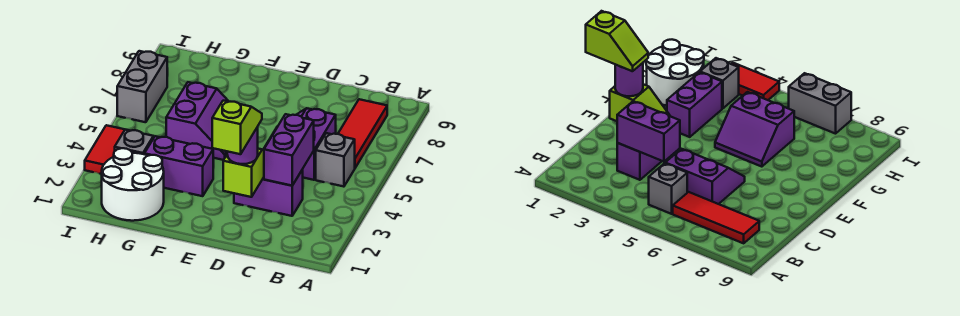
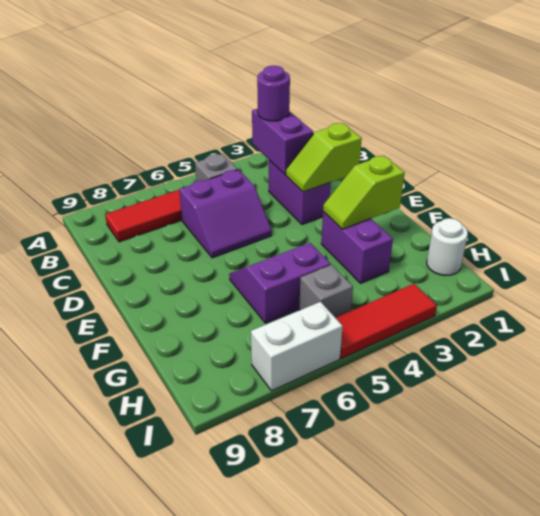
purple 1x2 brick [264,114,314,186] -> purple 1x2 brick turned to [252,109,313,175]
lime 1x2 slope [212,101,262,154] -> lime 1x2 slope moved to [323,156,405,229]
purple 1x1 round brick [227,127,258,164] -> purple 1x1 round brick moved to [257,66,290,121]
white 2x2 round brick [102,148,164,221] -> white 1x1 round brick [427,218,468,276]
grey 1x1 brick [115,129,153,154] -> grey 1x1 brick moved to [299,265,353,318]
red 1x2 tile [85,125,125,174] -> red 1x3 tile [336,284,437,359]
grey 1x2 brick [117,51,167,122] -> white 1x2 brick [251,302,343,391]

